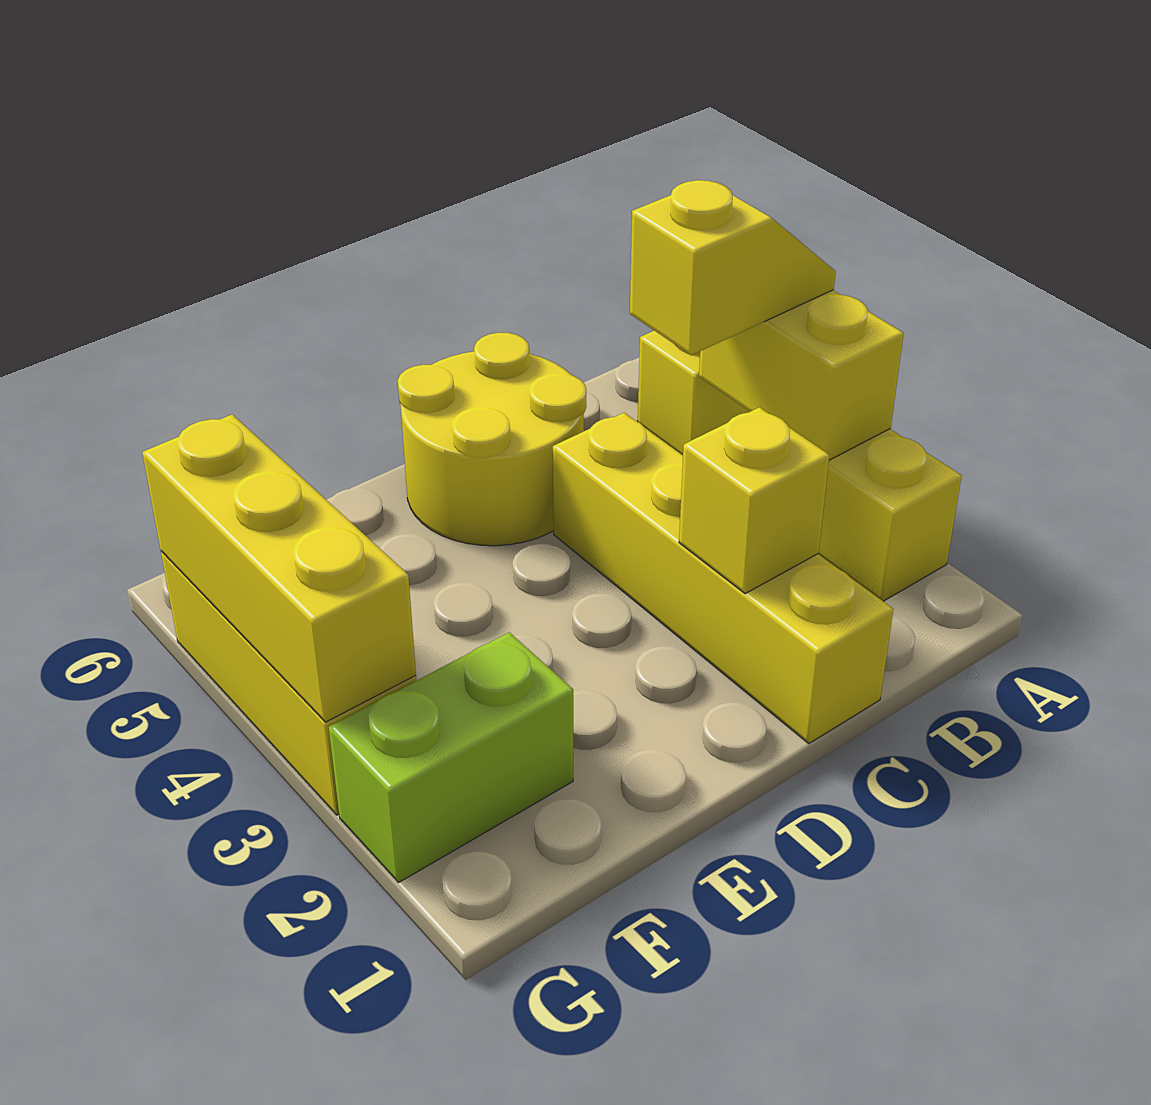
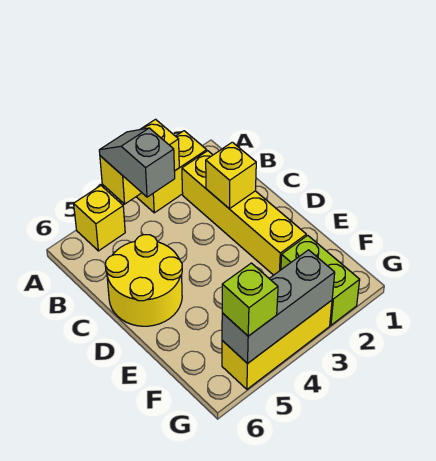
yellow 1x2 slope [630,180,836,355] -> grey 1x2 slope [99,128,175,197]
yellow 1x4 brick [553,413,893,744] -> yellow 1x4 brick turned to [182,151,306,275]
yellow 1x3 brick [142,415,416,722] -> grey 1x3 brick [222,250,335,364]
none -> lime 1x1 brick [222,263,278,336]

